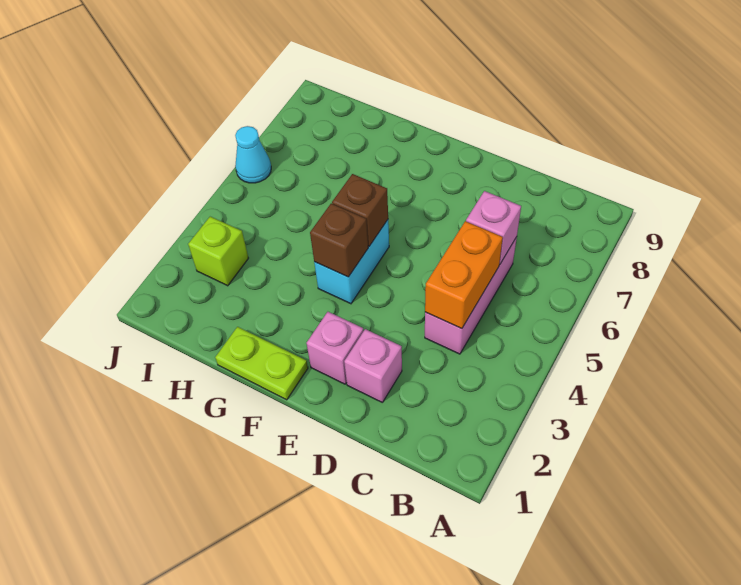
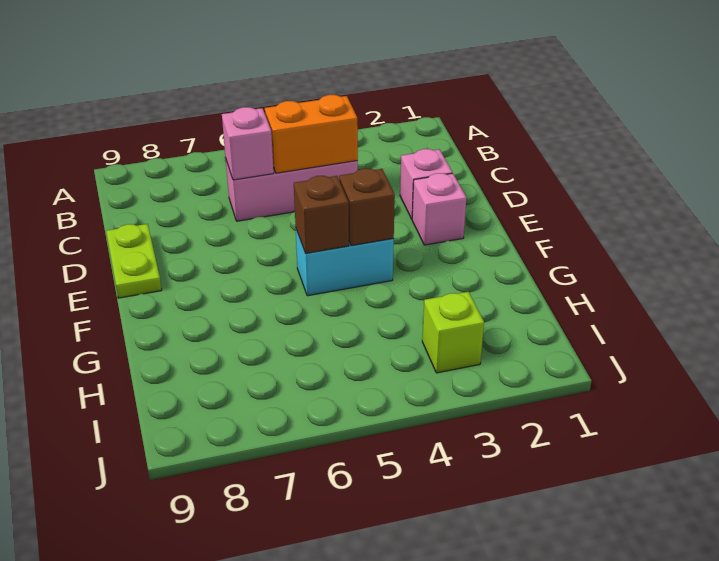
lime 1x2 plate [215,327,308,400] -> lime 1x2 plate moved to [106,224,162,298]
cyan 1x1 cone [235,126,271,183] -> none

